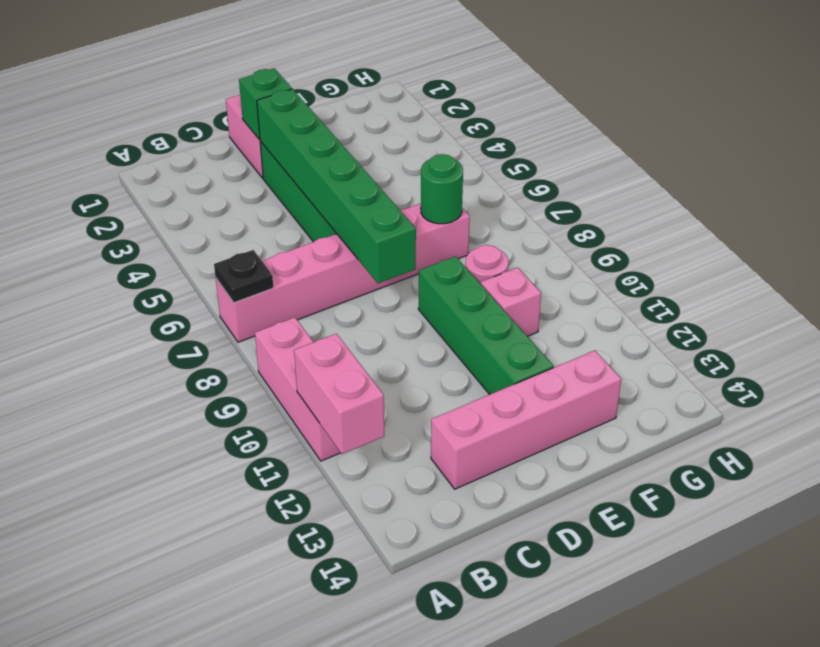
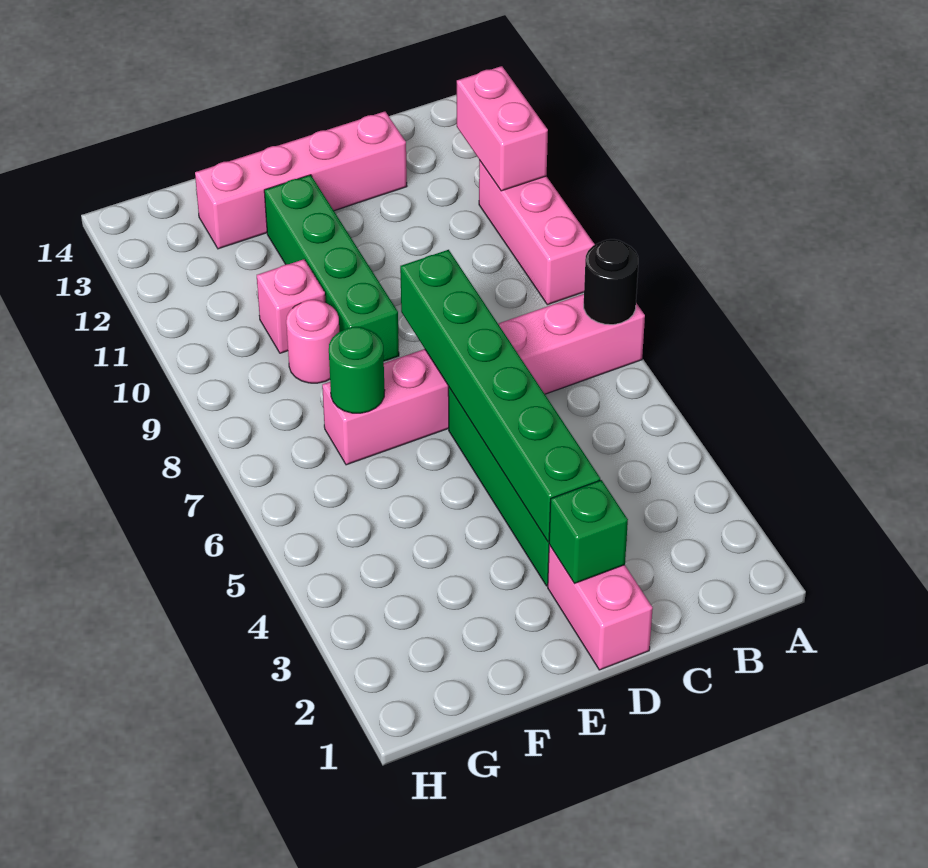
black 1x1 plate [214,250,273,303] -> black 1x1 round brick [584,239,638,325]

